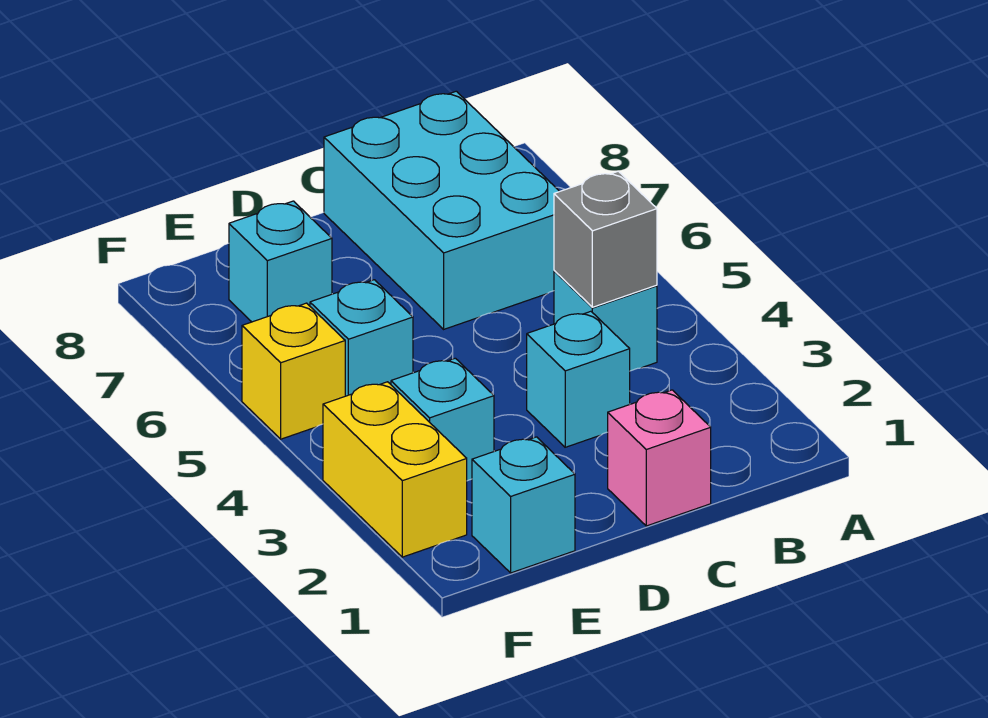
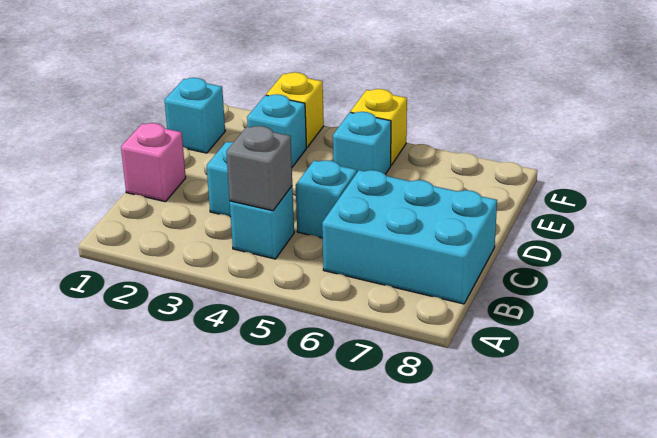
cyan 1x1 brick [229,201,332,322] -> cyan 1x1 brick moved to [296,160,357,238]
yellow 1x2 brick [323,382,467,557] -> yellow 1x1 brick [266,72,324,147]

